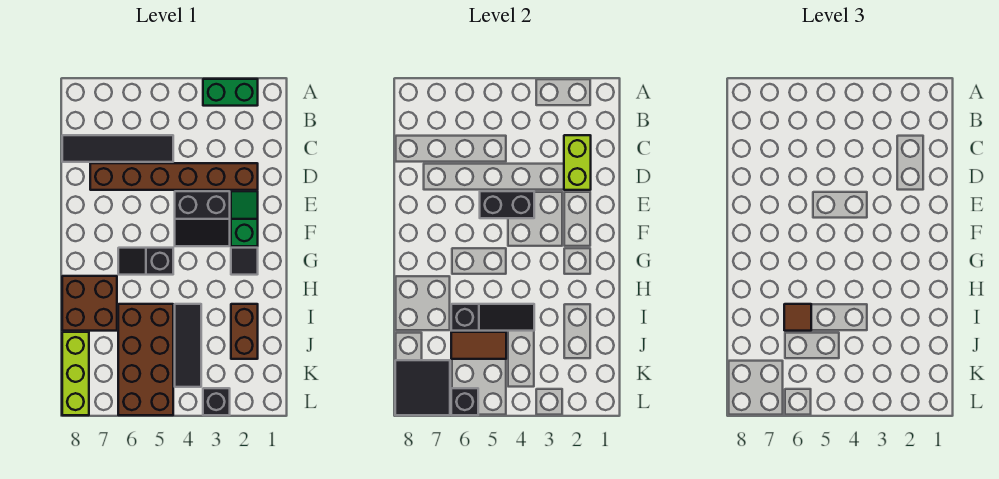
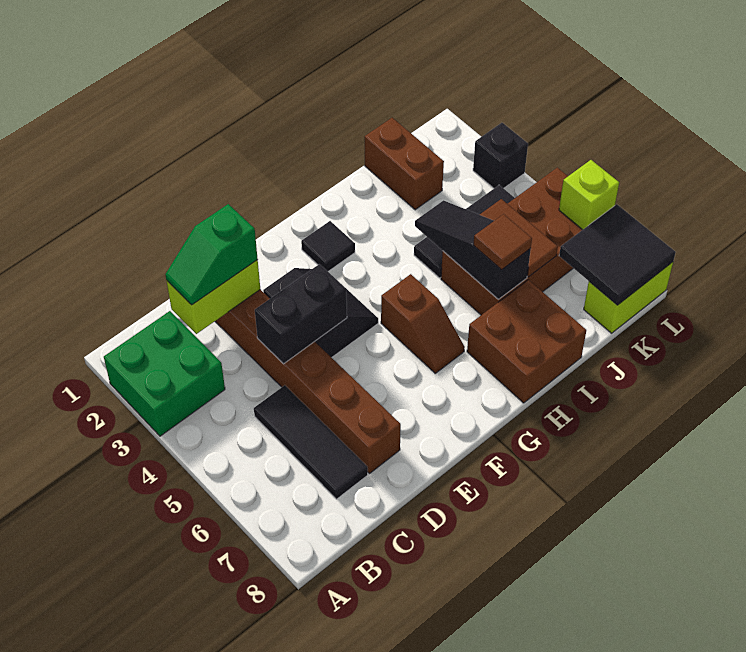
green 1x2 brick [203,79,258,106] -> green 2x2 brick [104,311,225,436]
black 1x4 tile [62,135,173,162] -> black 1x3 tile [254,385,368,499]
green 1x2 slope [231,191,258,246] -> green 1x2 slope moved to [165,204,258,305]
black 1x2 brick [480,191,534,218] -> black 1x2 brick turned to [255,264,347,364]
black 1x2 slope [118,248,173,275] -> brown 1x2 slope [381,274,465,373]
brown 1x2 brick [231,304,258,359] -> brown 1x2 brick turned to [365,118,444,210]
lime 1x3 brick [62,332,89,415] -> lime 1x2 brick [584,262,673,333]
black 1x1 brick [451,388,478,415] -> lime 1x1 brick [559,160,619,230]

